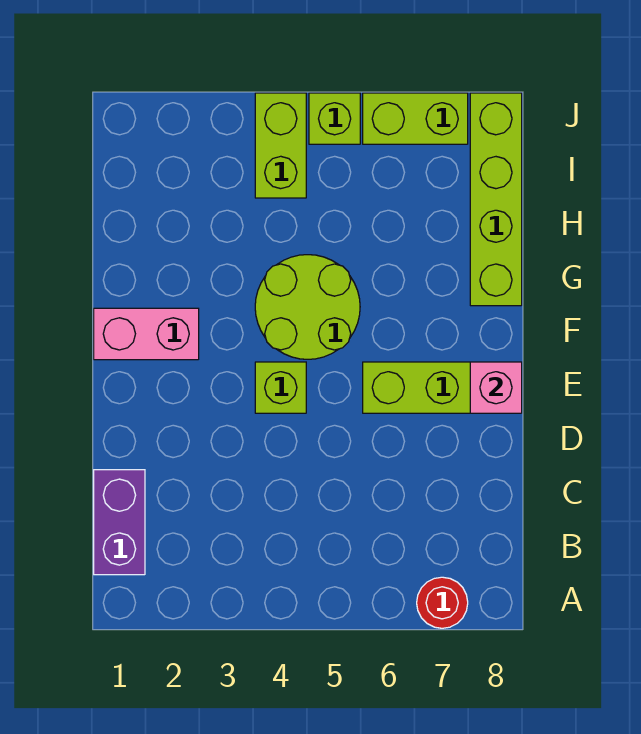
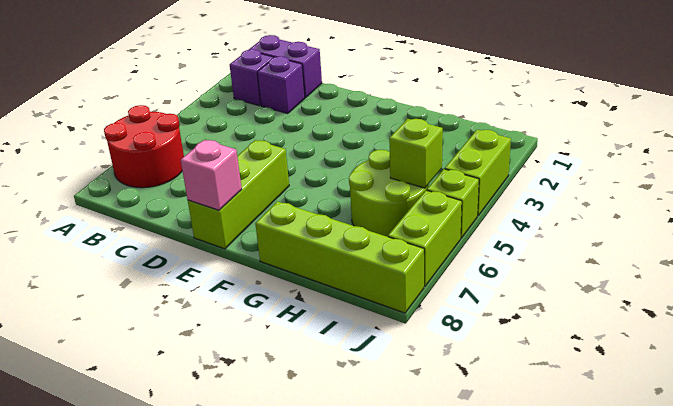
red 1x1 round brick [417,577,468,628] -> red 2x2 round brick [104,105,184,188]
none -> purple 1x1 brick [230,49,274,106]
none -> purple 1x1 brick [257,56,305,114]
lime 1x1 brick [255,362,306,413] -> lime 1x1 brick moved to [389,119,443,188]
pink 1x2 brick [94,308,199,360] -> none
lime 2x2 round brick [255,255,360,359] -> lime 2x2 round brick moved to [349,150,429,237]
lime 1x2 brick [255,93,306,198] -> lime 1x2 brick turned to [445,130,511,216]

